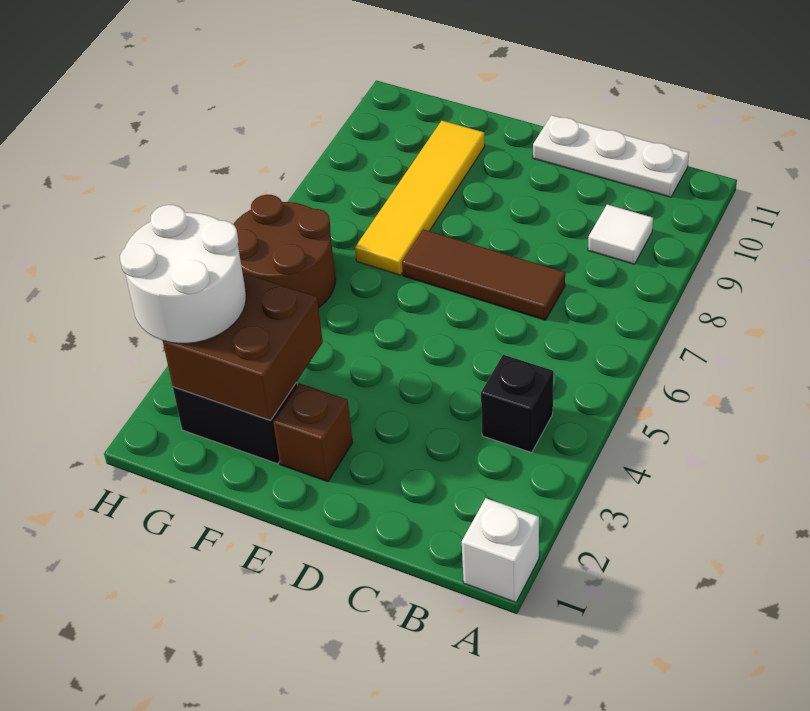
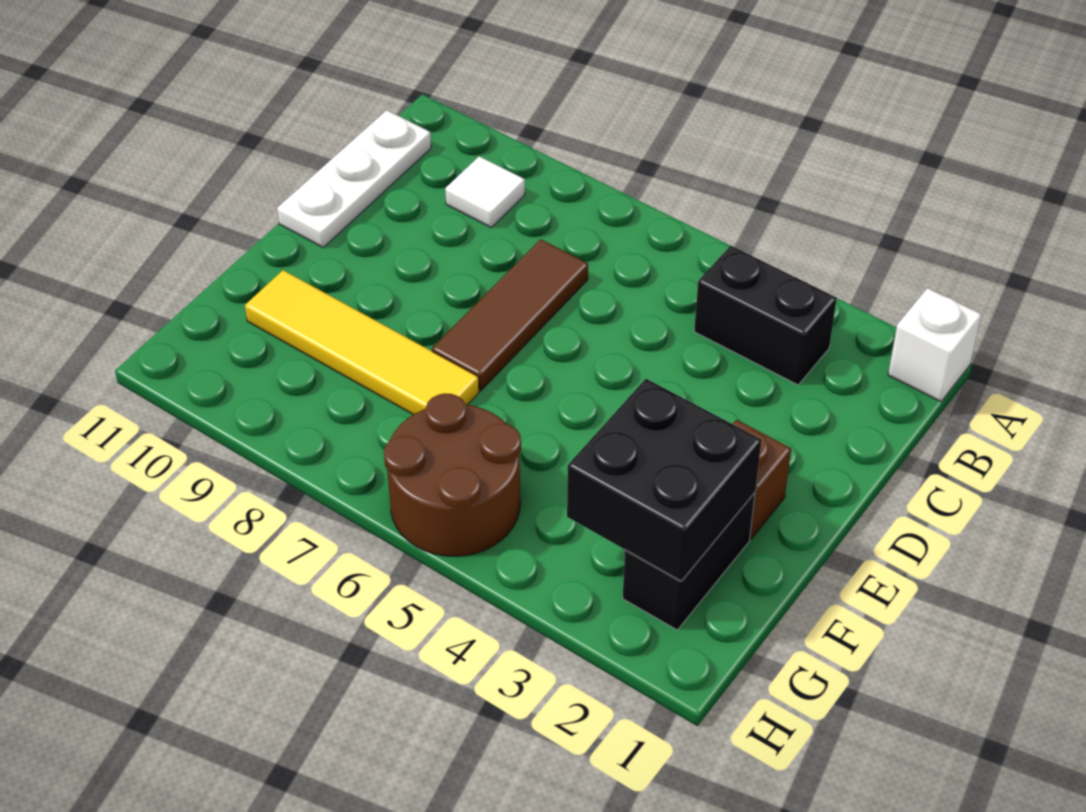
black 1x1 brick [481,355,553,452] -> black 1x2 brick [694,246,837,385]
brown 2x2 brick [163,273,323,420] -> black 2x2 brick [567,379,762,581]
white 2x2 round brick [120,205,246,343] -> none

